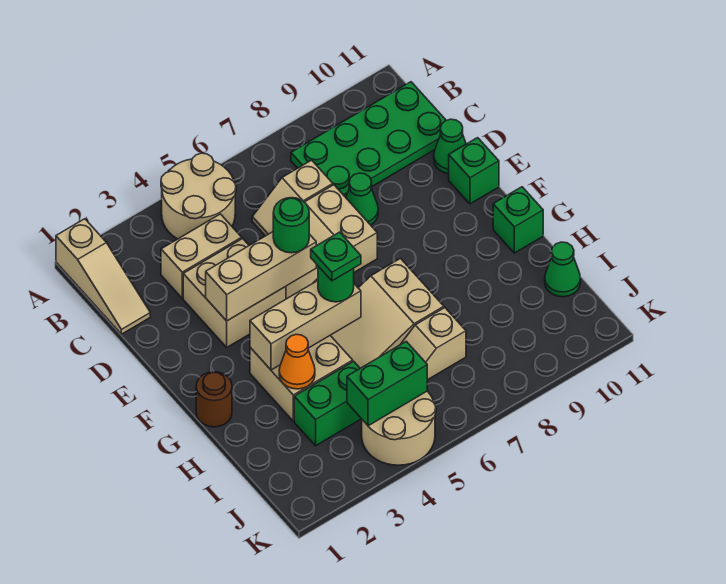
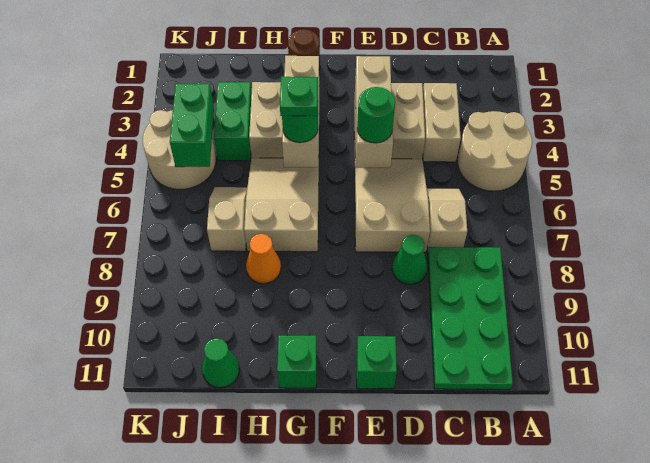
tan 1x3 slope [56,219,150,334] -> none
green 1x1 cone [434,119,466,174] -> none
orange 1x1 cone [279,334,315,389] -> orange 1x1 cone moved to [246,234,281,284]

